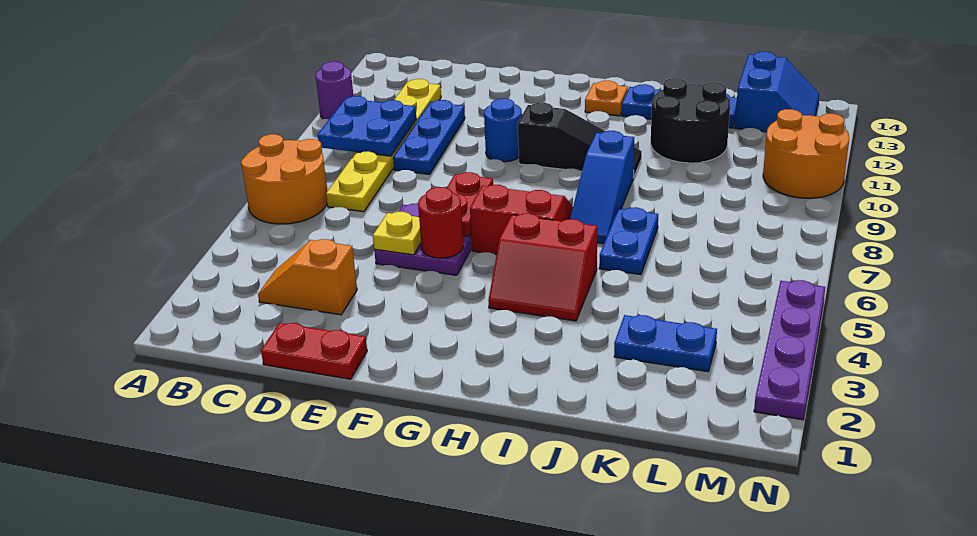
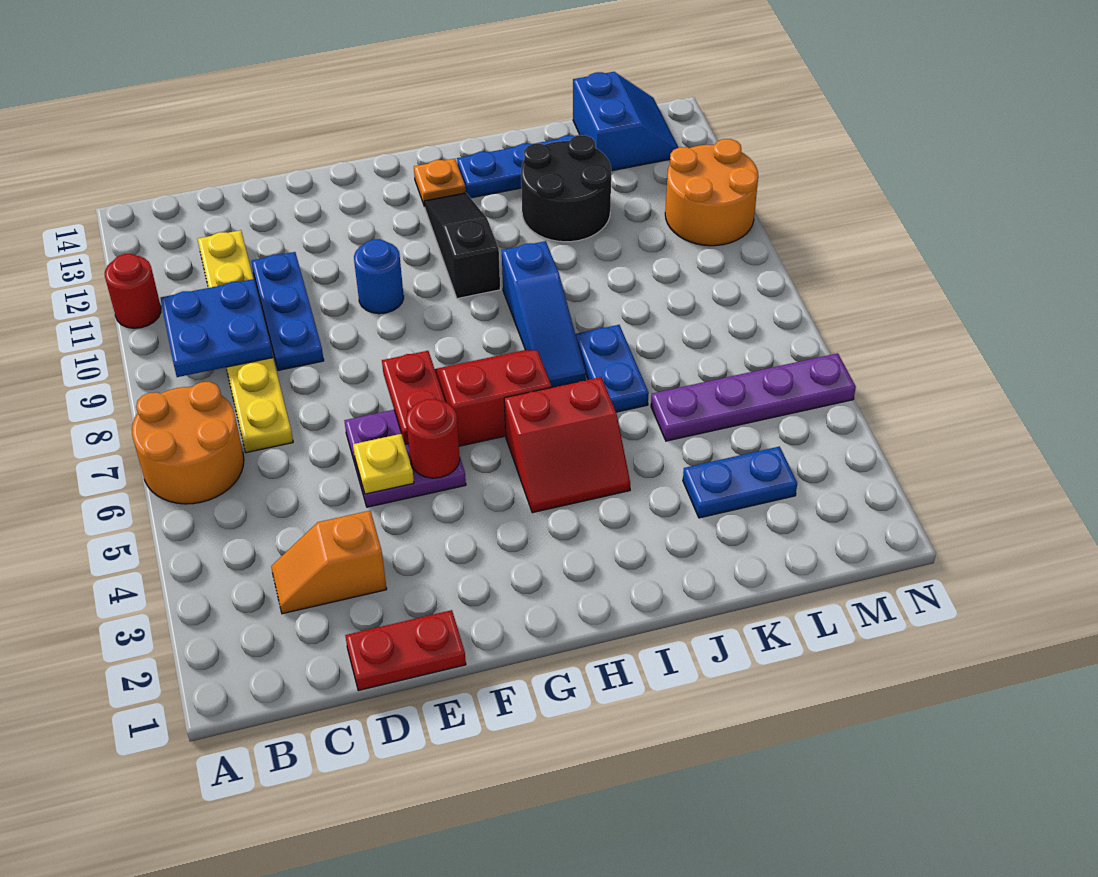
purple 1x1 round brick [315,62,353,119] -> red 1x1 round brick [105,254,161,328]
black 1x3 slope [518,103,642,178] -> black 1x3 slope turned to [424,193,500,299]
purple 1x4 plate [754,280,825,420] -> purple 1x4 plate turned to [651,353,856,441]

